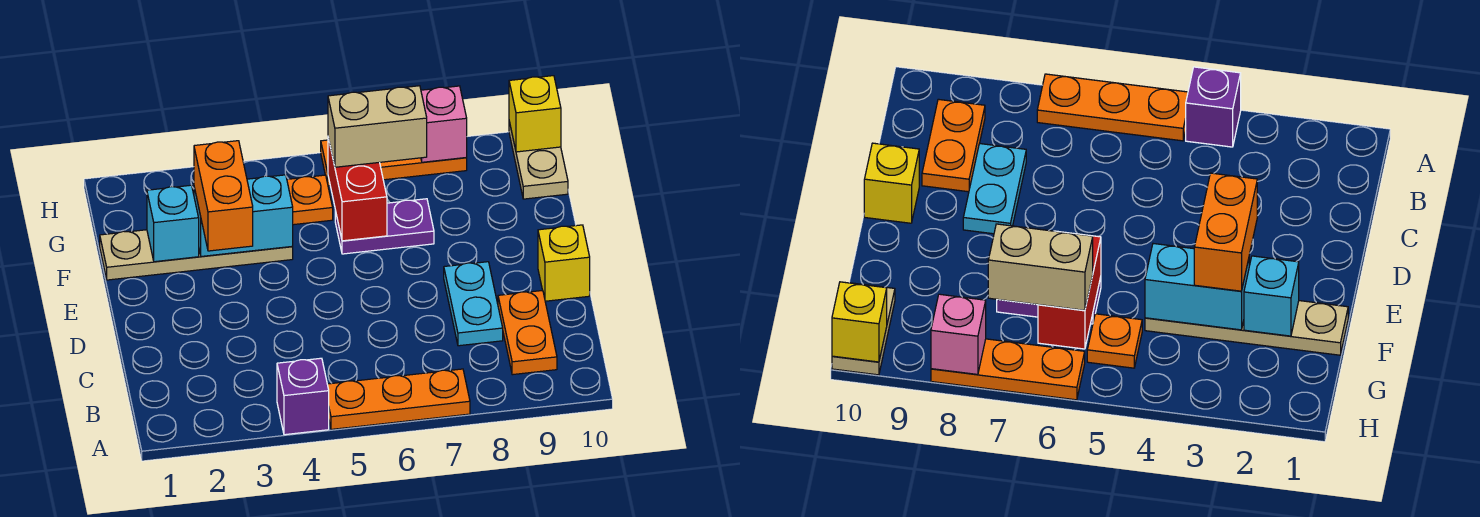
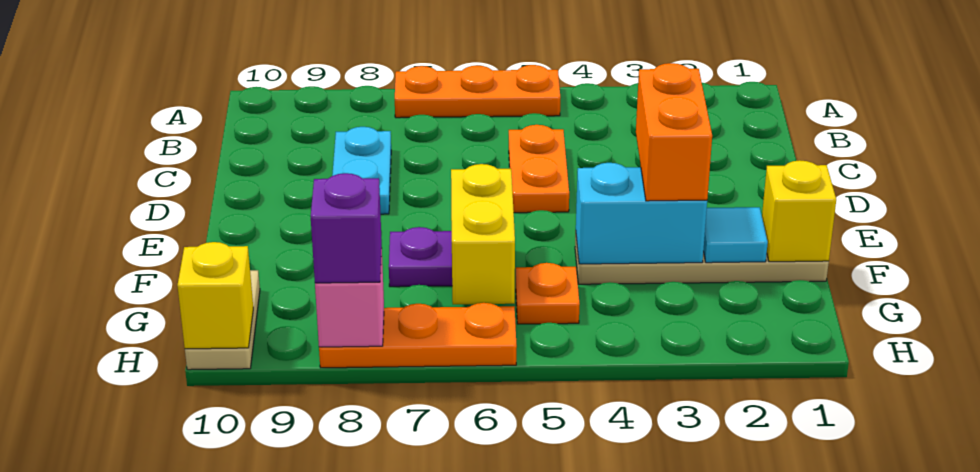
purple 1x1 brick [277,358,329,435] -> purple 1x1 brick moved to [311,173,382,283]
orange 1x2 plate [498,290,557,375] -> orange 1x2 plate moved to [509,125,569,213]
yellow 1x1 brick [538,225,590,301] -> yellow 1x1 brick moved to [762,160,836,262]
cyan 1x1 brick [147,185,199,262] -> cyan 1x1 tile [703,207,768,263]
red 1x2 brick [328,138,387,241] -> yellow 1x2 brick [451,164,515,304]
tan 1x2 brick [328,86,427,167] -> none

